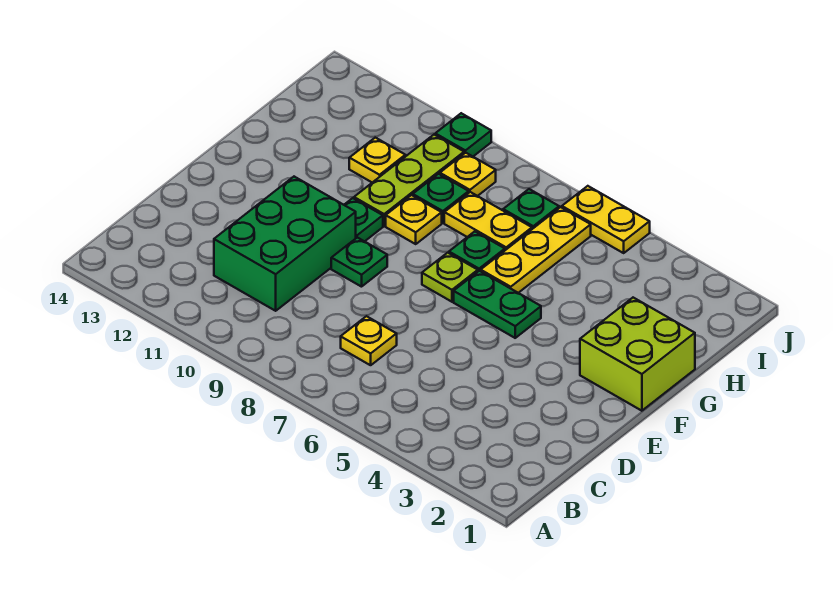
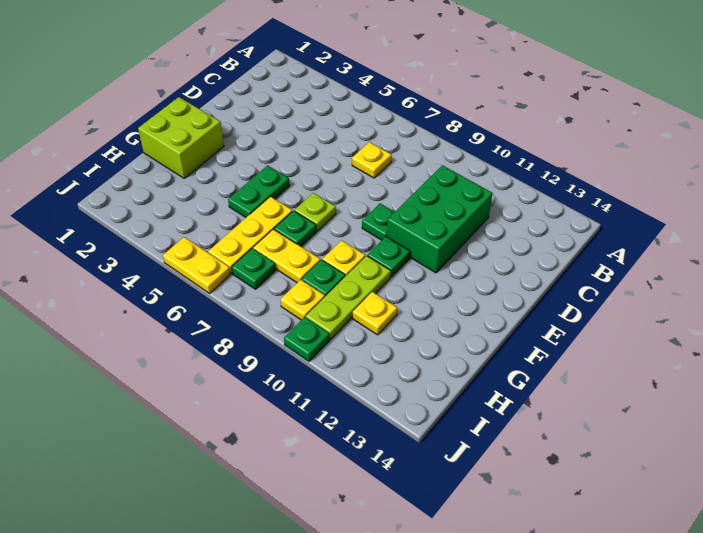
green 1x2 plate [454,271,541,338] -> green 1x2 plate turned to [228,165,290,217]

